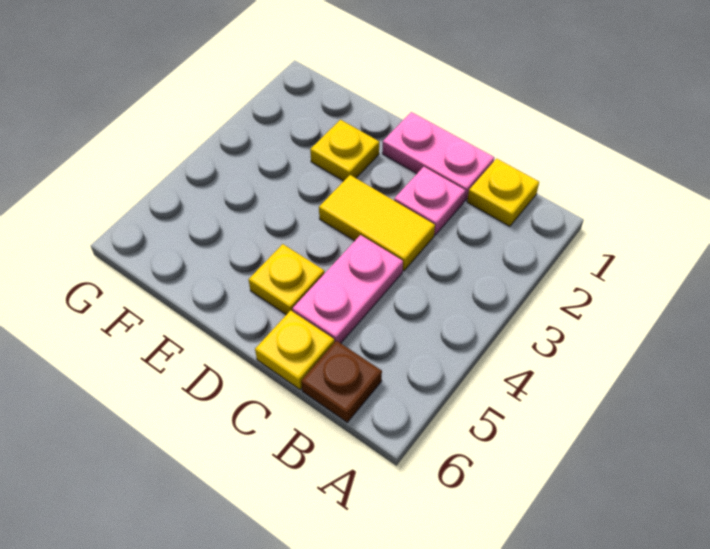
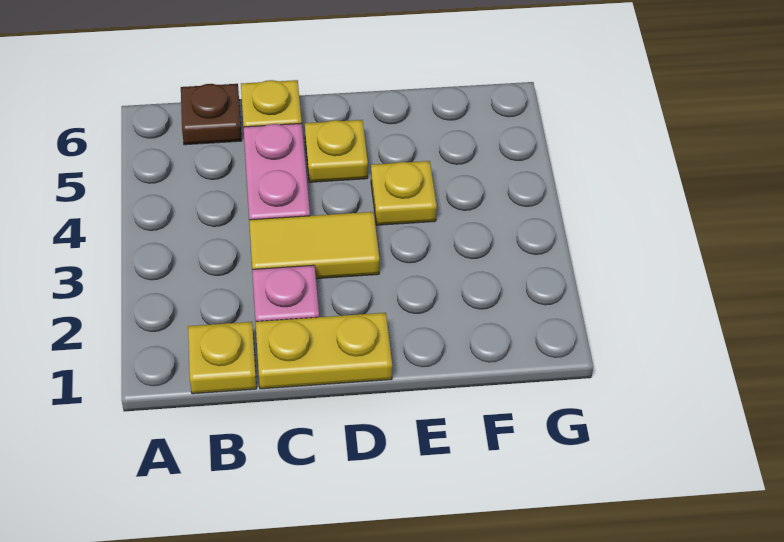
pink 1x2 plate [382,112,494,201] -> yellow 1x2 plate [256,313,392,389]
yellow 1x1 plate [310,120,379,181] -> yellow 1x1 plate moved to [371,161,437,225]

